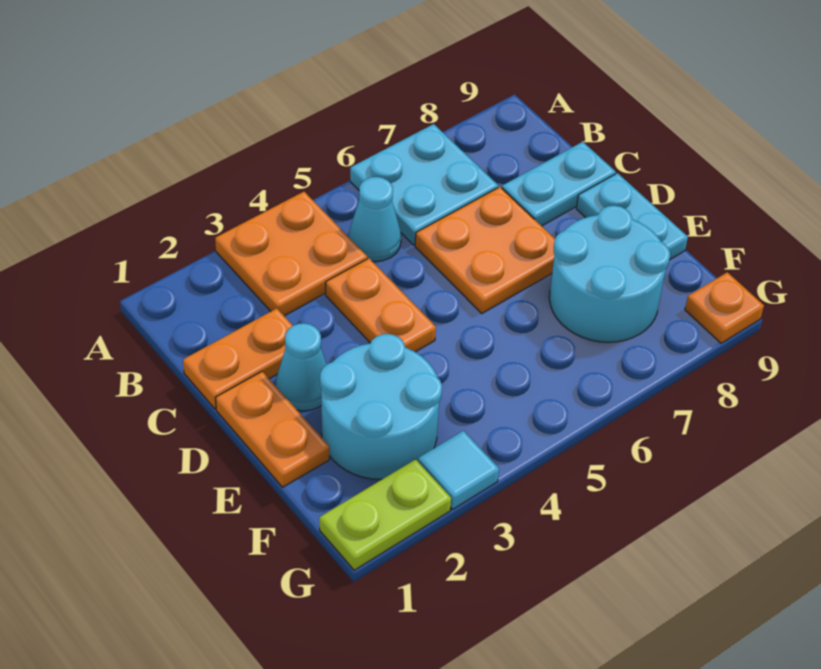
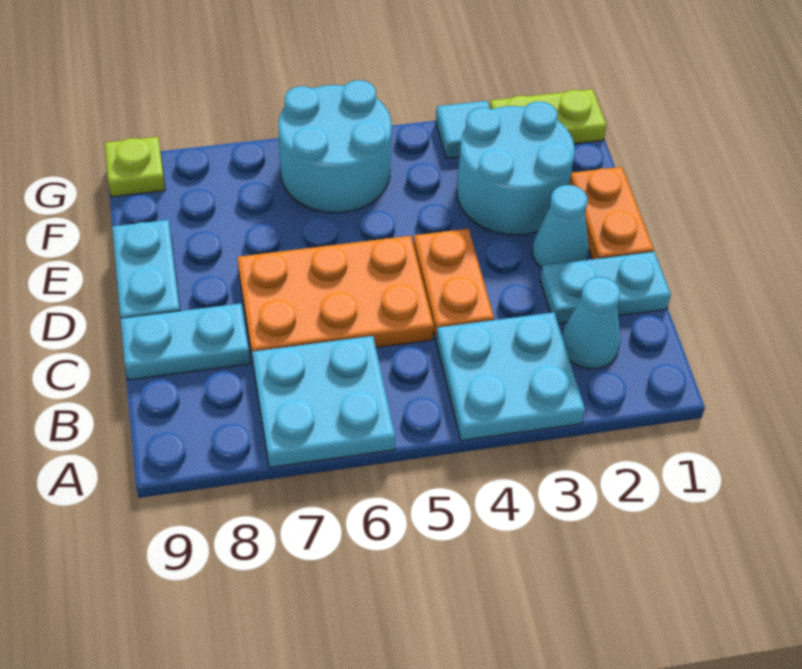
orange 2x2 plate [215,192,367,316] -> cyan 2x2 plate [436,312,585,441]
cyan 1x1 cone [349,177,401,262] -> cyan 1x1 cone moved to [562,277,621,369]
orange 1x2 plate [183,308,293,409] -> cyan 1x2 plate [540,252,671,324]
orange 2x2 plate [415,187,555,314] -> orange 2x3 plate [237,236,434,361]
cyan 2x2 round brick [549,206,670,342] -> cyan 2x2 round brick moved to [278,80,392,213]
orange 1x1 plate [685,272,764,343] -> lime 1x1 plate [105,137,165,197]

